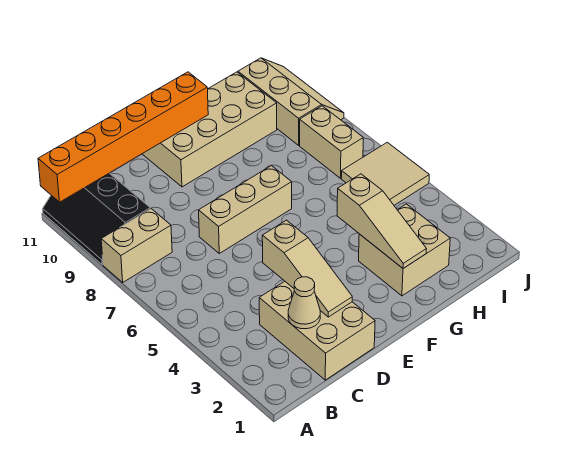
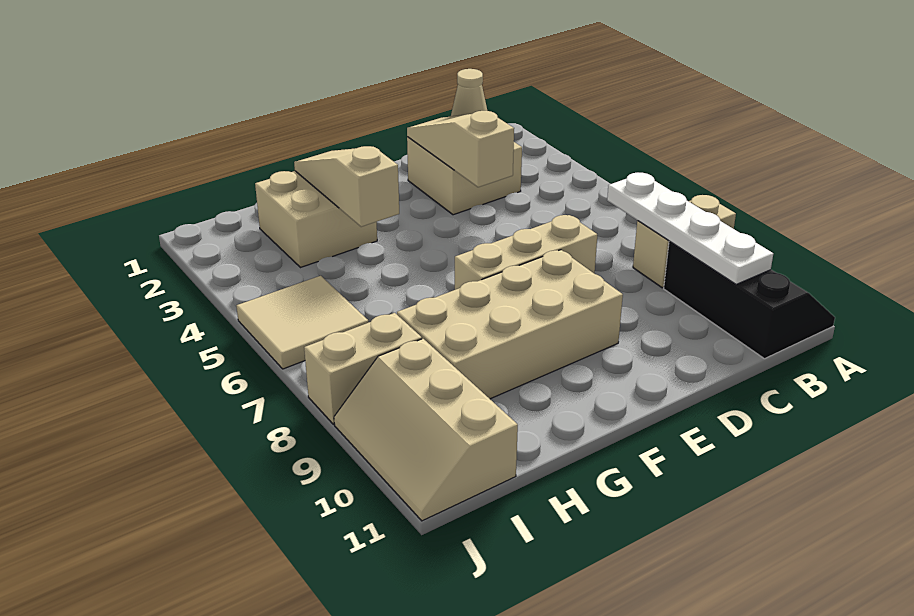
orange 1x6 brick [38,72,208,202] -> none
none -> white 1x4 plate [607,173,773,284]
tan 2x3 brick [259,281,375,380] -> tan 2x2 brick [407,137,522,215]
tan 2x4 brick [143,72,277,187] -> tan 2x4 brick moved to [397,250,623,399]
tan 1x2 brick [300,106,363,178] -> tan 1x2 brick turned to [304,313,422,424]

